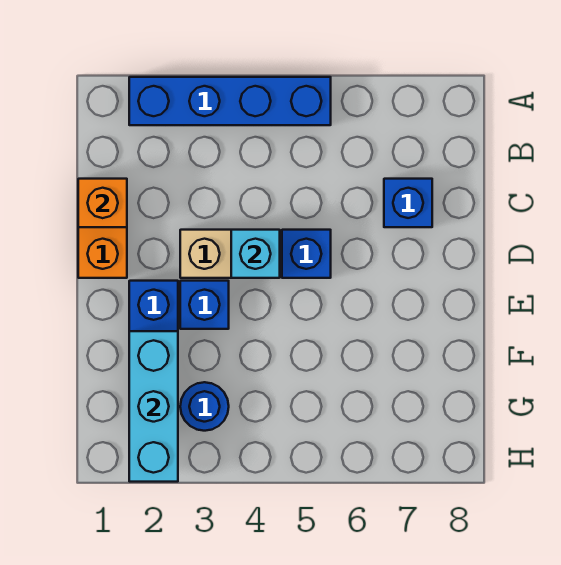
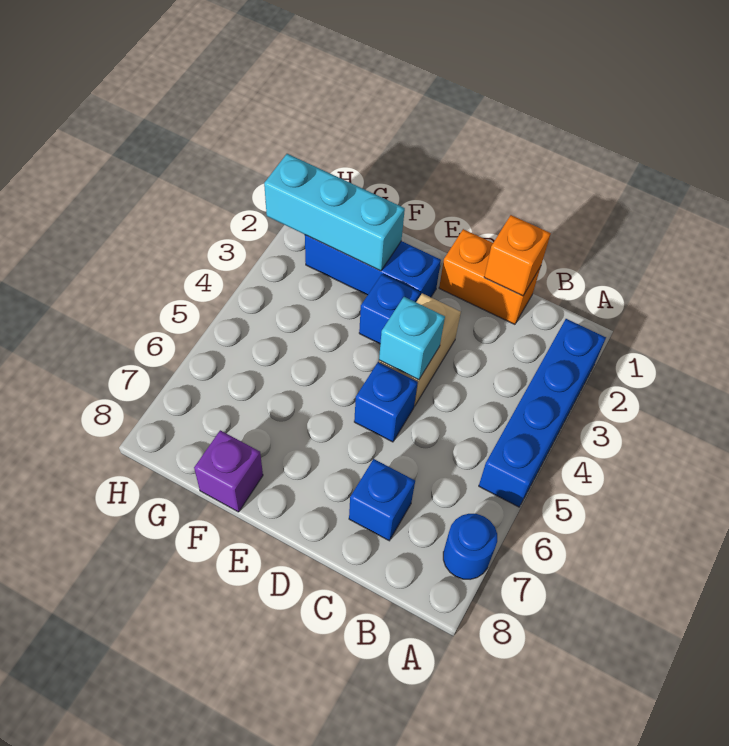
none -> purple 1x1 brick [194,430,263,512]
blue 1x1 round brick [180,382,229,431] -> blue 1x1 round brick moved to [443,514,497,579]

